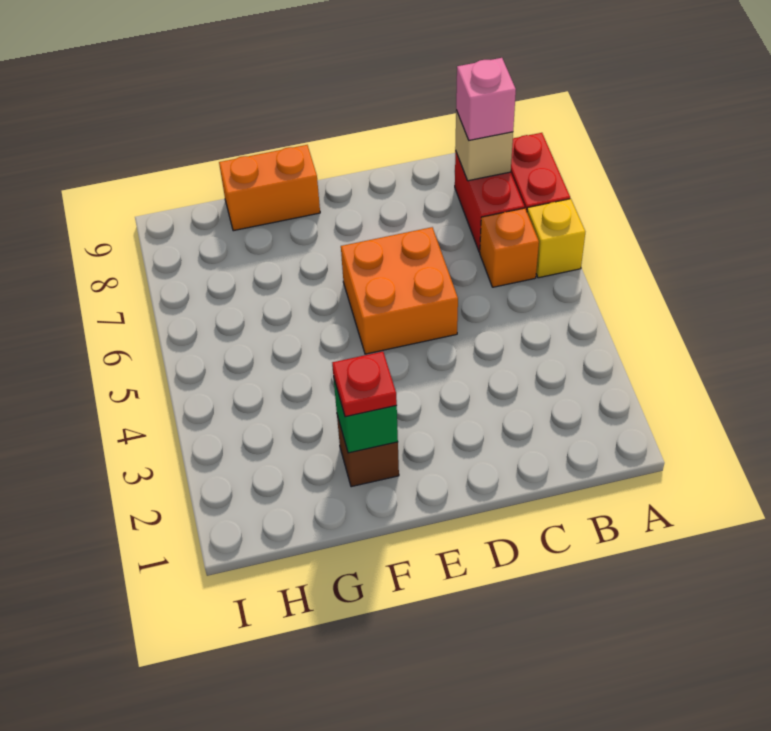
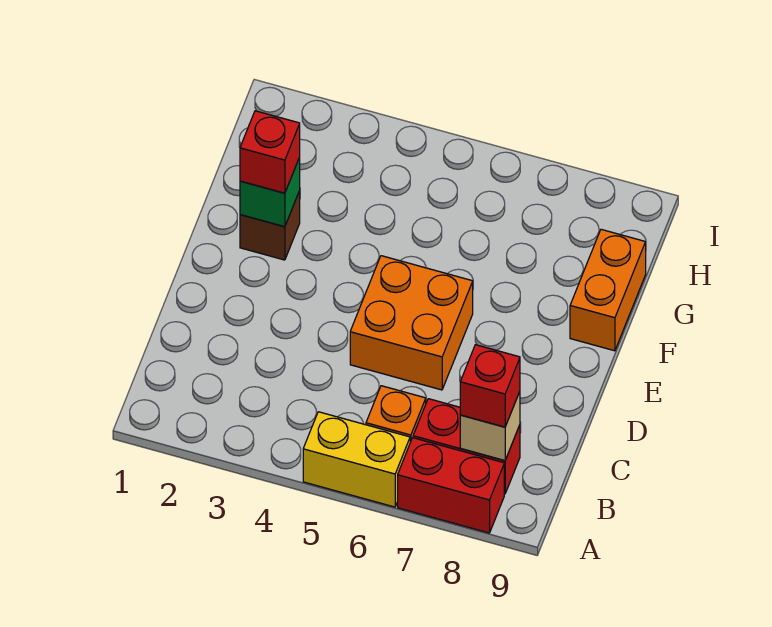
yellow 1x1 brick [527,199,585,278] -> yellow 1x2 brick [303,412,410,507]
pink 1x1 brick [456,58,516,140] -> red 1x1 brick [460,345,520,427]
red 1x1 plate [332,352,397,417] -> red 1x1 brick [240,111,300,193]

